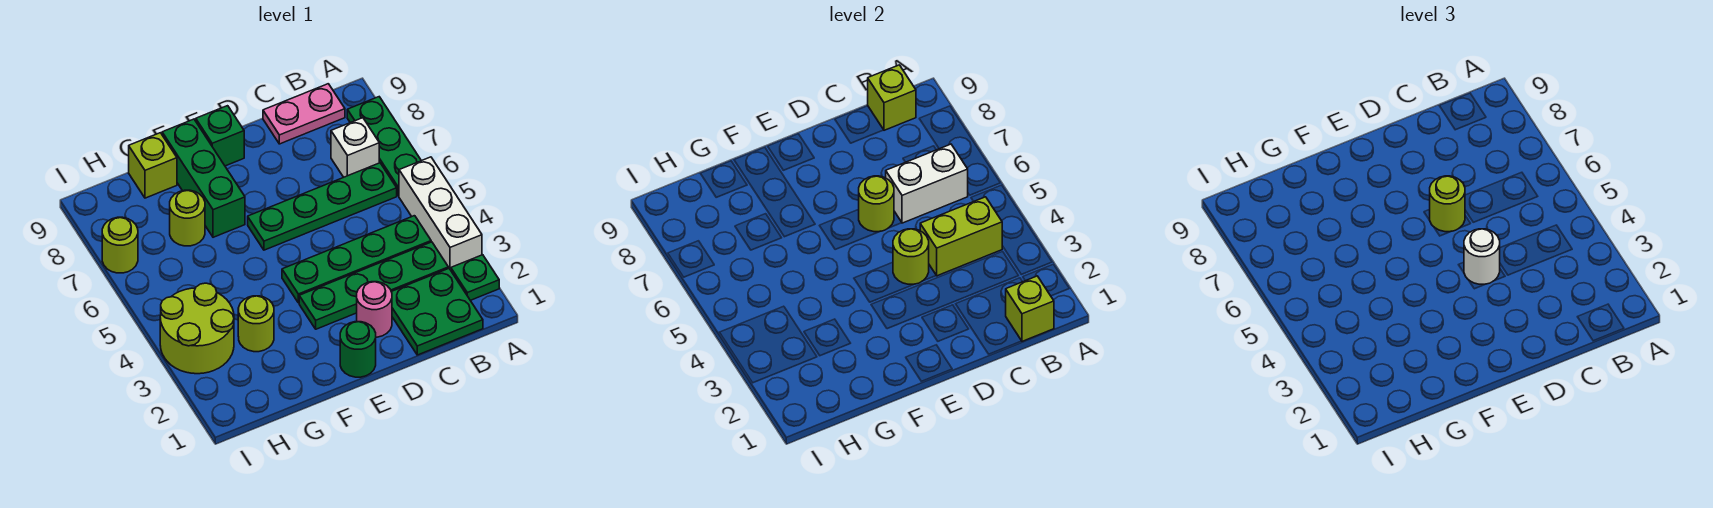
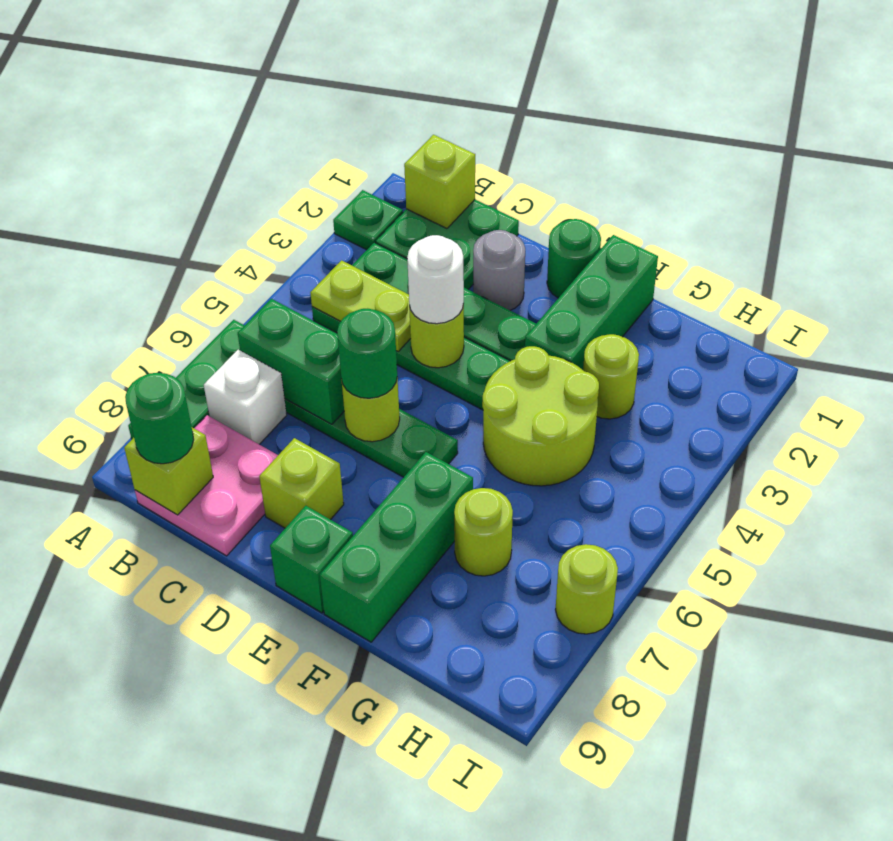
white 1x3 brick [399,157,482,270] -> none
lime 1x2 brick [920,197,1002,276] -> lime 1x2 plate [310,260,411,351]
white 1x2 brick [886,144,968,223] -> green 1x2 brick [238,299,344,424]
pink 1x2 plate [263,84,345,144] -> pink 2x2 plate [135,415,278,556]
none -> green 1x1 round brick [125,373,194,464]
pink 1x1 round brick [357,282,392,337] -> grey 1x1 round brick [473,230,525,310]
lime 1x1 round brick [1430,176,1465,232] -> green 1x1 round brick [337,309,397,398]
none -> green 1x3 brick [525,235,658,370]
lime 1x1 brick [129,133,177,198] -> lime 1x1 brick moved to [259,438,344,528]
lime 2x2 round brick [160,283,234,374] -> lime 2x2 round brick moved to [482,346,599,486]

